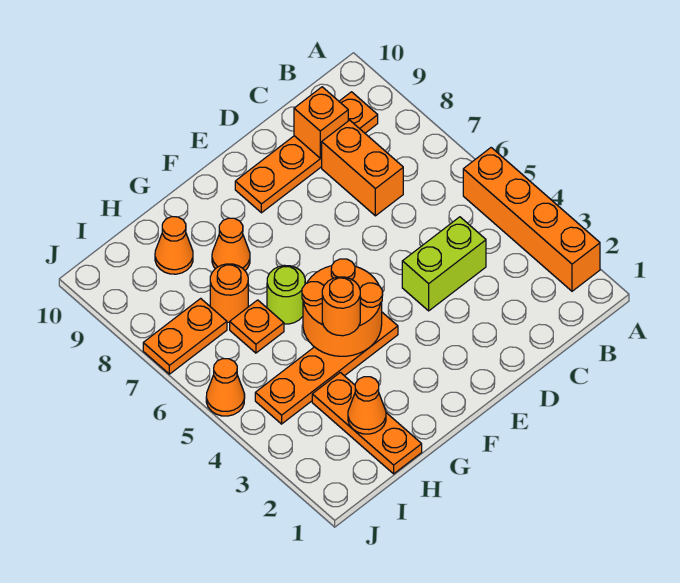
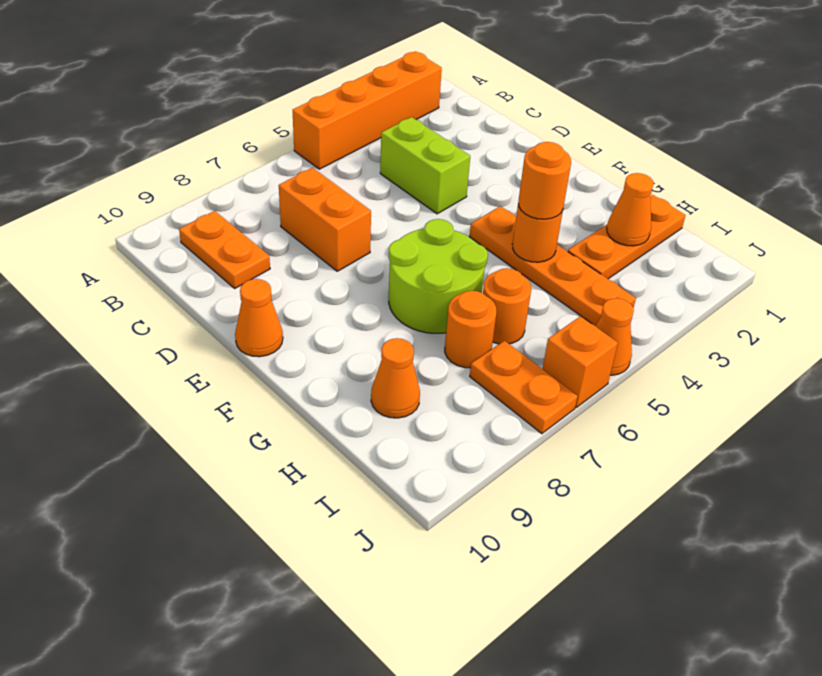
orange 1x4 plate [235,92,378,213] -> orange 1x2 plate [179,211,270,288]
orange 1x2 brick [322,120,403,216] -> orange 1x2 brick turned to [279,168,371,271]
orange 1x1 brick [294,87,348,158] -> orange 1x1 brick moved to [543,316,618,407]
orange 2x2 round brick [302,259,383,356] -> orange 1x1 round brick [512,204,563,262]
lime 1x1 round brick [267,265,305,324] -> lime 2x2 round brick [389,219,488,333]
orange 1x1 cone [212,218,250,270] -> orange 1x1 cone moved to [235,279,283,357]
orange 1x1 plate [230,300,284,353] -> orange 1x1 round brick [483,268,531,344]

